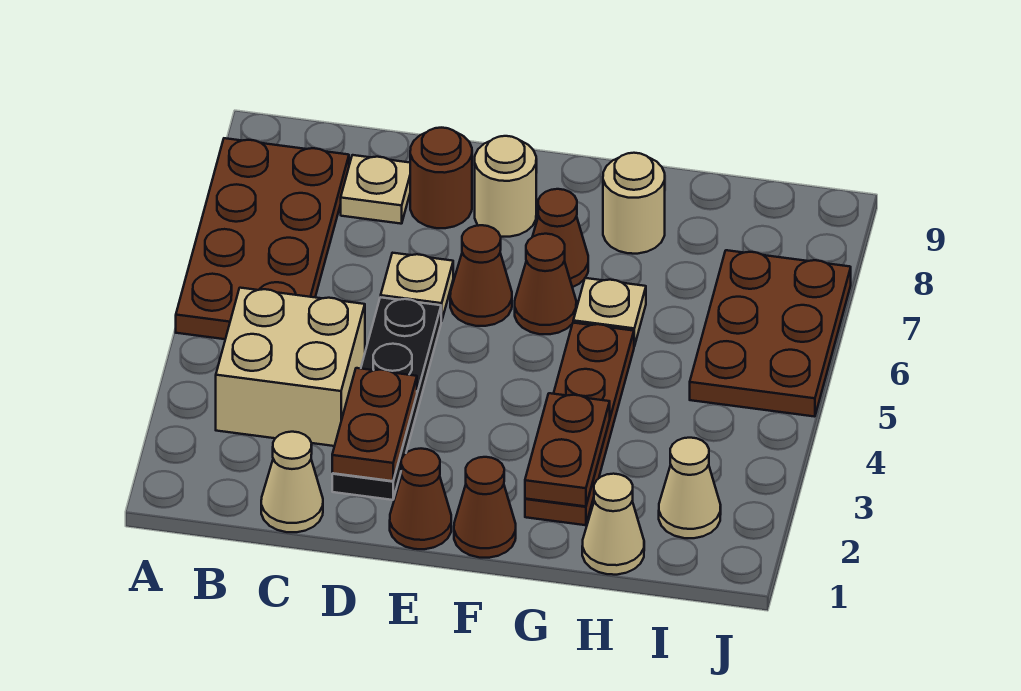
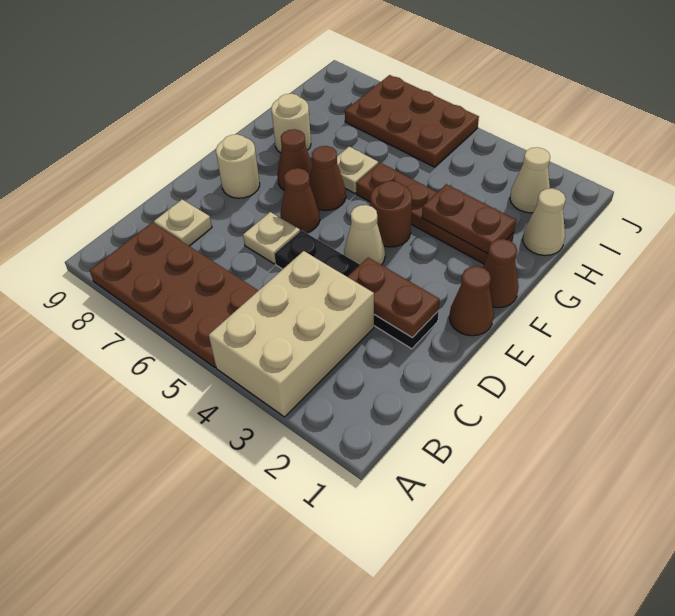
tan 2x2 brick [216,288,365,446] -> tan 2x3 brick [209,251,374,417]
tan 1x1 cone [261,432,323,532] -> tan 1x1 cone moved to [344,205,385,265]
brown 1x1 round brick [410,128,472,228] -> brown 1x1 round brick moved to [371,181,412,247]

